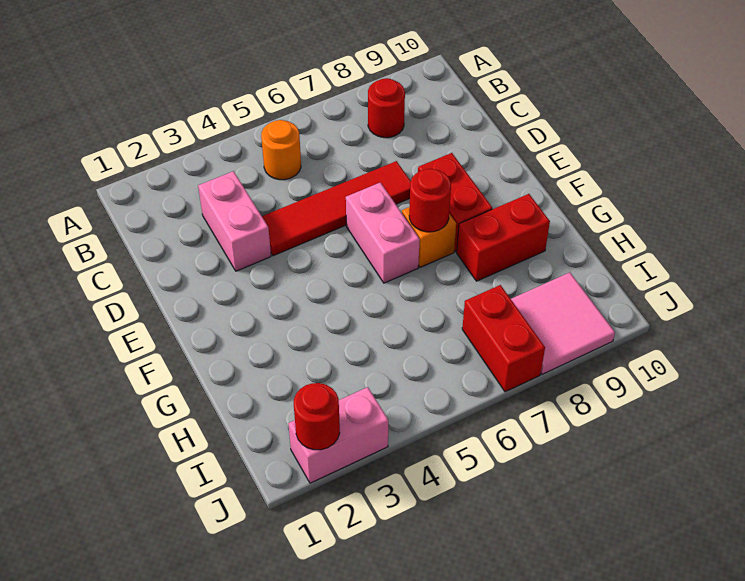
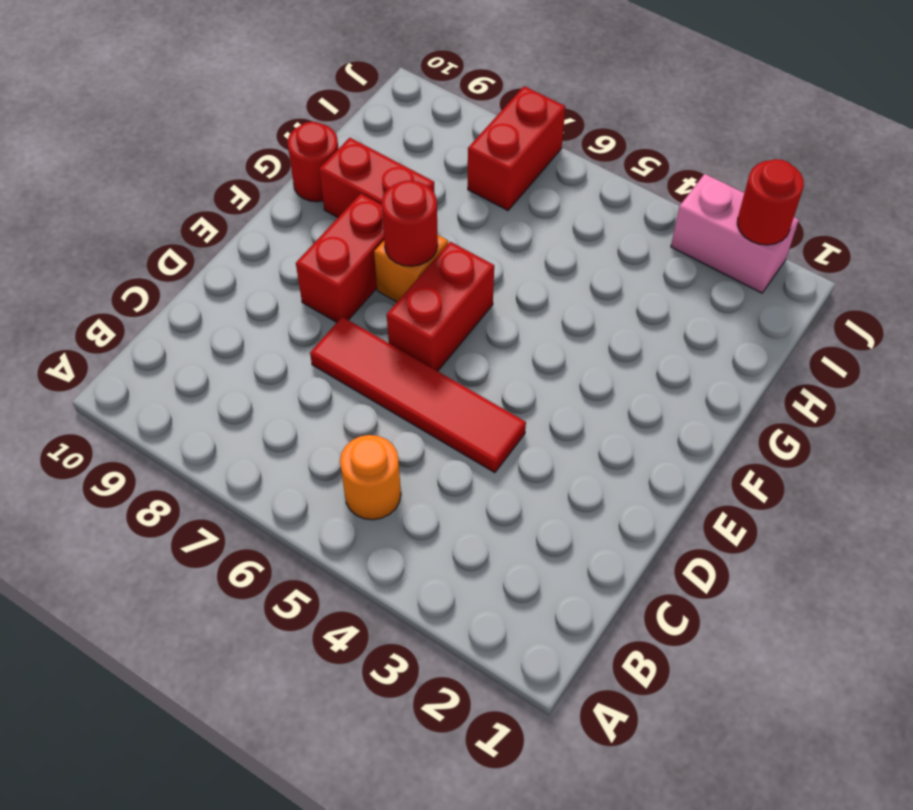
red 1x1 round brick [368,78,405,138] -> red 1x1 round brick moved to [287,122,338,202]
pink 1x2 brick [198,171,271,271] -> none
pink 1x2 brick [346,182,420,283] -> red 1x2 brick [387,242,494,371]
pink 2x2 tile [511,272,615,374] -> none

